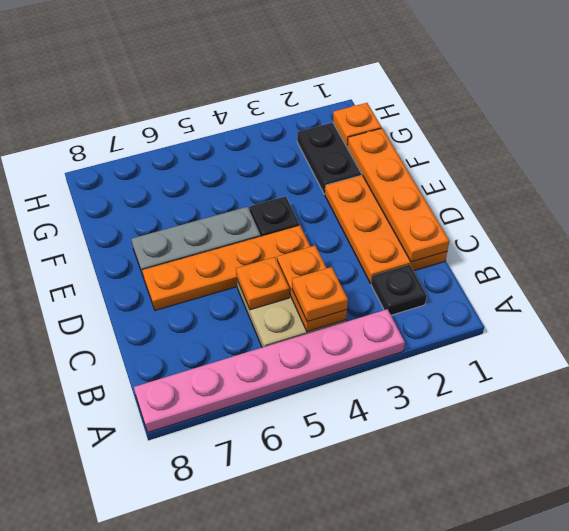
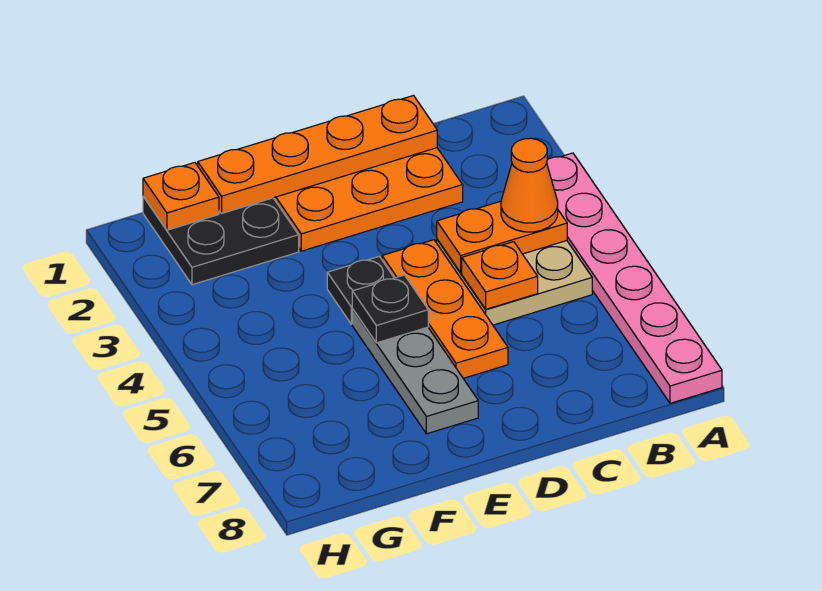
black 1x1 plate [371,265,427,315] -> black 1x1 plate moved to [352,275,428,343]
orange 1x1 plate [292,267,348,322] -> orange 1x1 cone [501,138,558,232]
orange 1x4 plate [142,225,310,310] -> orange 1x3 plate [382,240,508,378]

